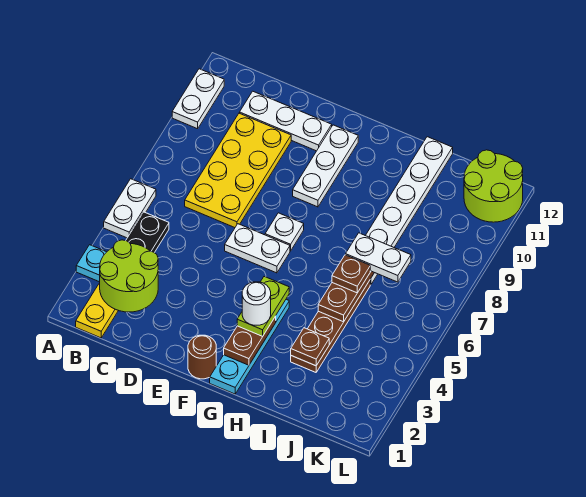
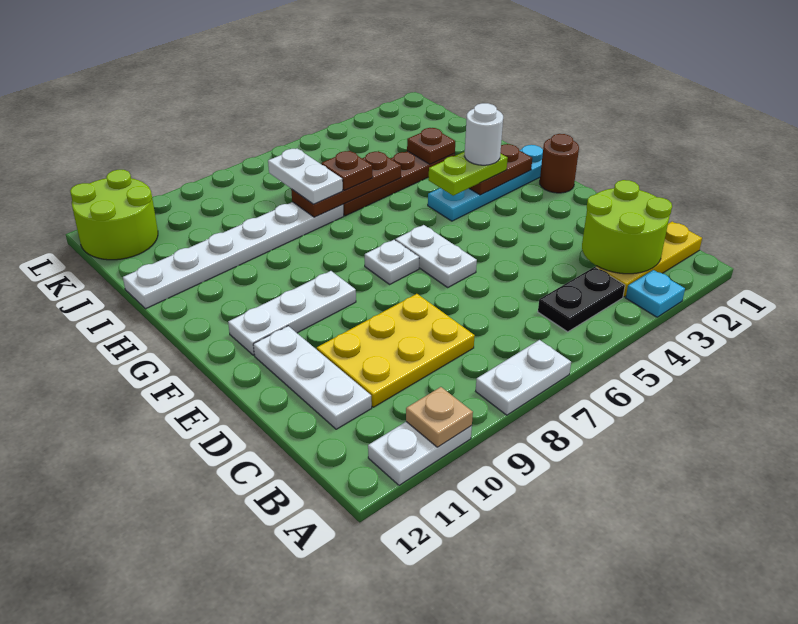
white 1x2 plate [104,179,156,238] -> white 1x2 plate moved to [476,340,571,415]
none -> tan 1x1 plate [406,387,473,447]
yellow 2x4 plate [185,113,291,228] -> yellow 2x3 plate [317,294,475,407]

